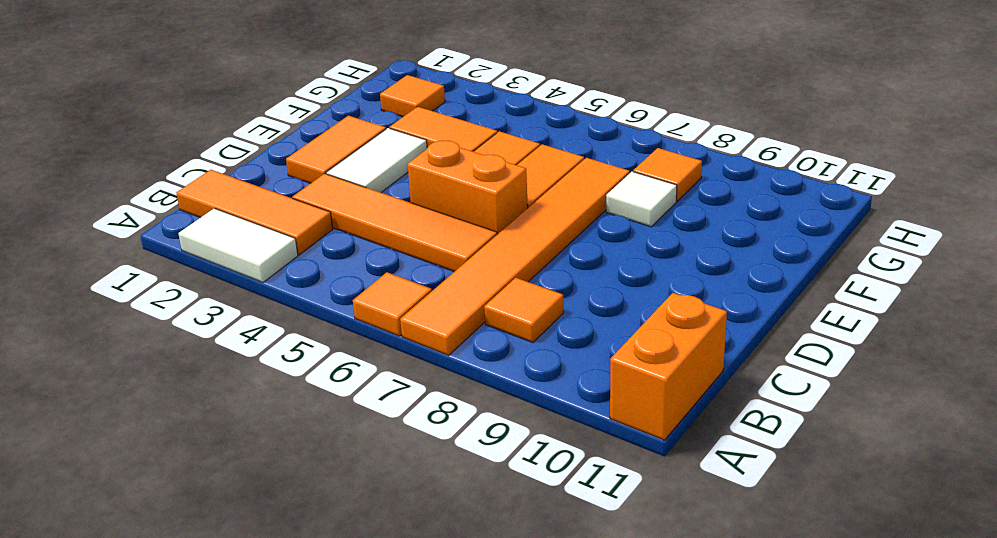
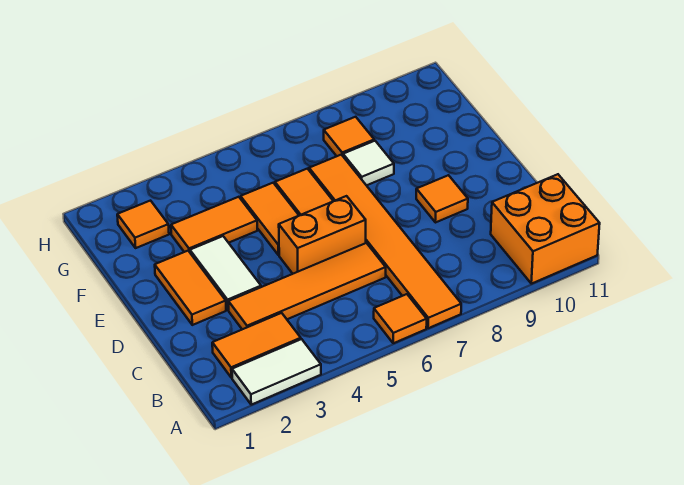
orange 1x2 brick [610,293,727,440] -> orange 2x2 brick [491,174,600,284]
orange 1x3 tile [177,170,333,255] -> orange 1x2 tile [212,313,301,378]
orange 1x1 tile [484,278,563,342] -> orange 1x1 tile moved to [416,175,468,223]

